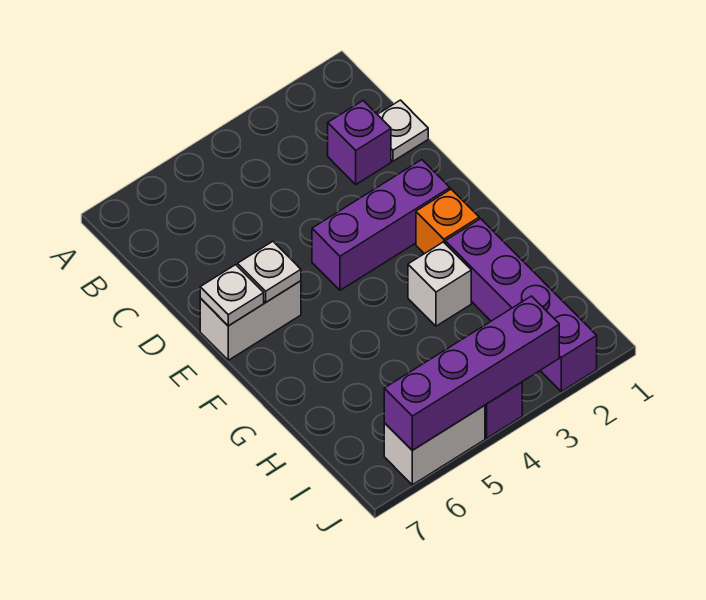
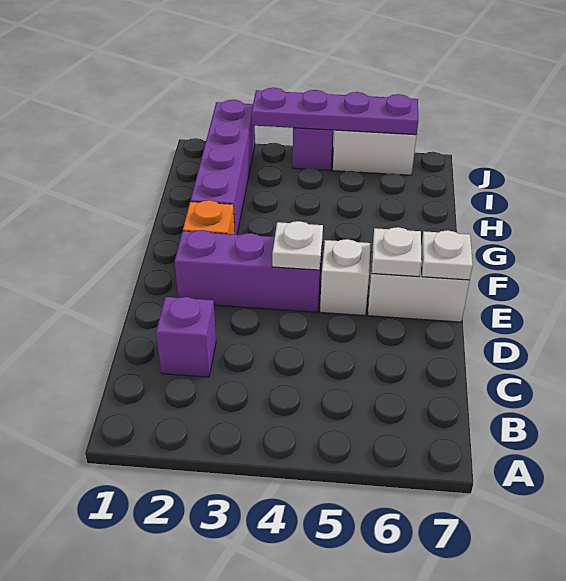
white 1x1 plate [377,100,428,161] -> white 1x1 plate moved to [272,221,323,270]
white 1x1 brick [408,242,471,326] -> white 1x1 brick moved to [320,239,370,316]
purple 1x4 brick [384,296,559,450] -> purple 1x4 plate [251,88,418,135]

